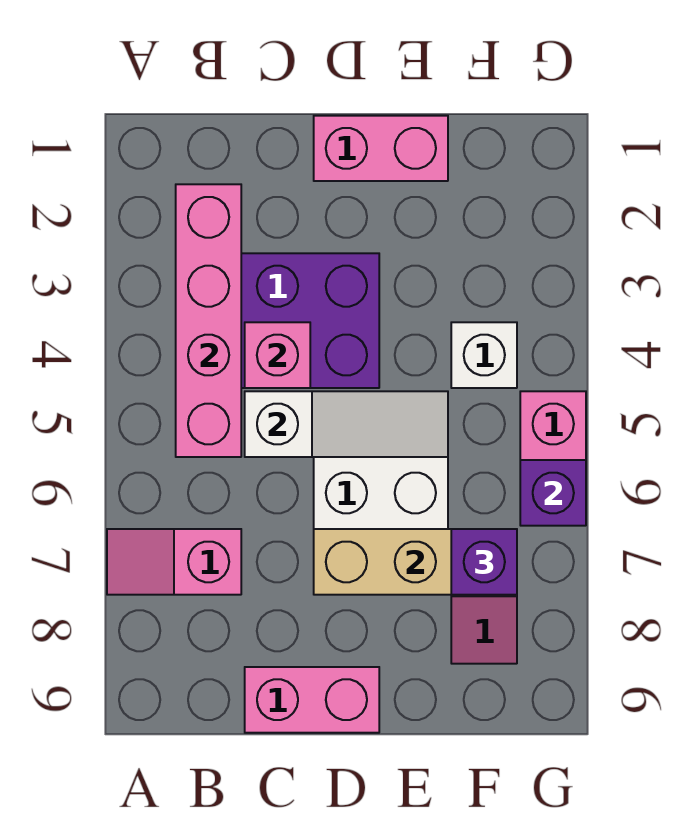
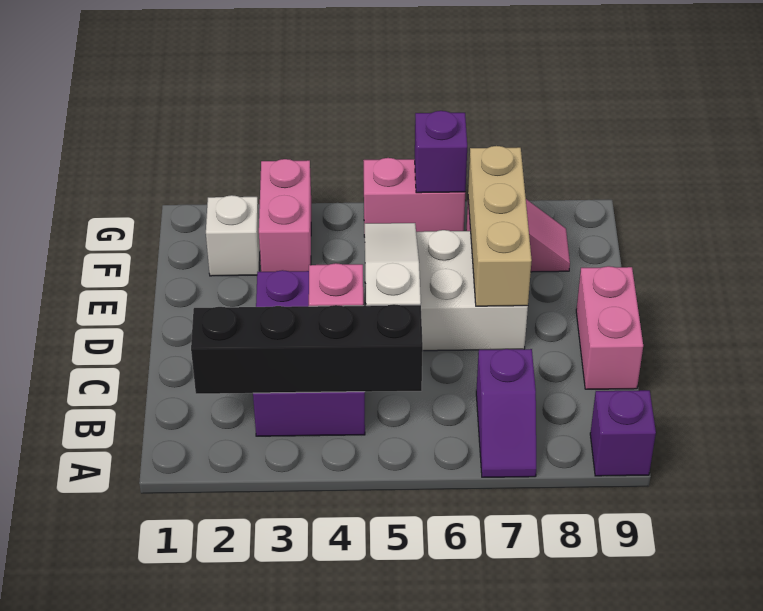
pink 1x2 slope [107,529,241,595] -> purple 1x2 slope [476,349,536,477]
pink 1x4 brick [176,184,241,457] -> black 1x4 brick [191,304,423,394]
pink 1x2 brick [314,116,448,181] -> pink 1x2 brick moved to [259,159,311,272]
white 1x1 brick [451,322,517,388] -> white 1x1 brick moved to [206,195,260,276]
purple 1x1 brick [451,529,517,595] -> purple 1x1 brick moved to [590,390,656,476]

